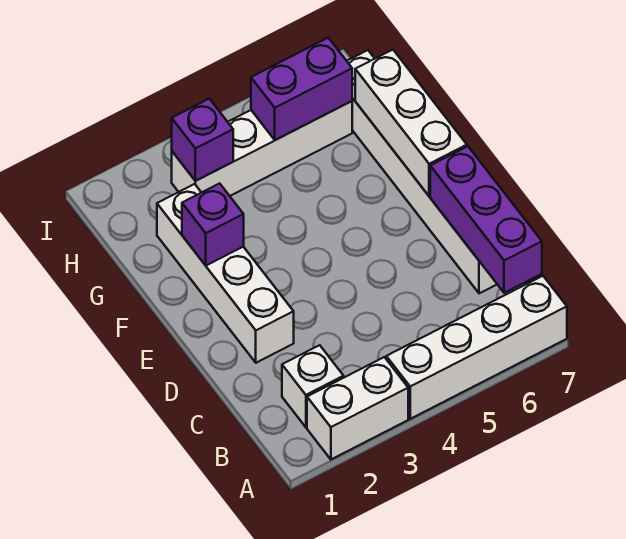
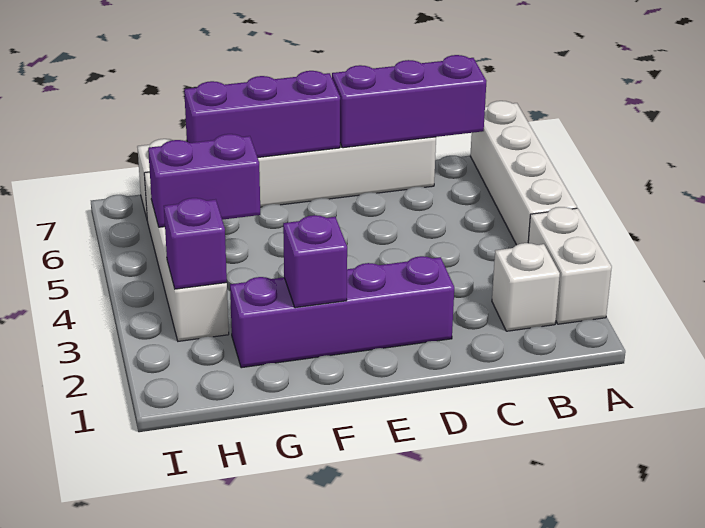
white 1x4 brick [157,184,294,363] -> purple 1x4 brick [230,256,454,368]
white 1x3 brick [355,50,467,196] -> purple 1x3 brick [184,71,340,157]
purple 1x2 brick [251,38,352,140] -> purple 1x2 brick turned to [148,134,260,227]

